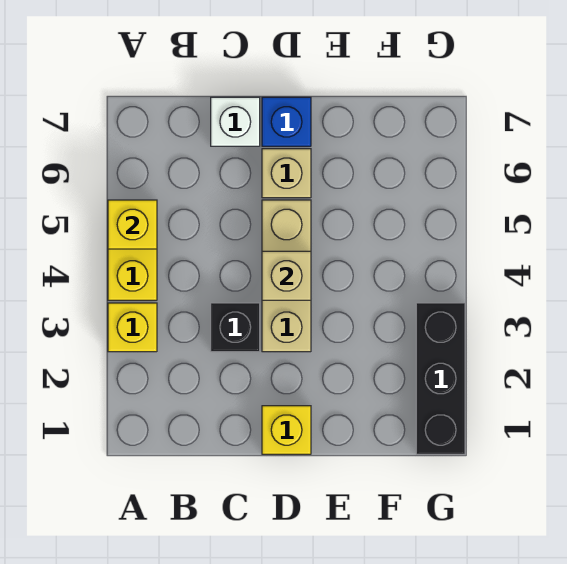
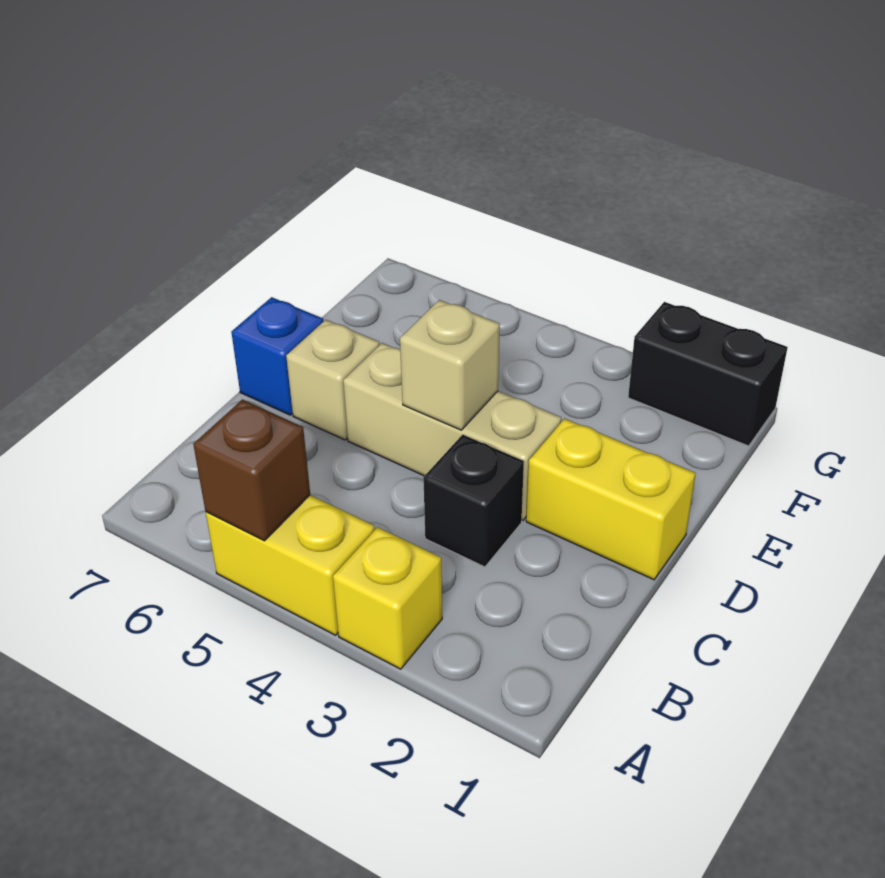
yellow 1x1 brick [108,200,157,249] -> brown 1x1 brick [193,400,310,541]
white 1x1 brick [211,97,260,146] -> none
yellow 1x1 brick [262,406,311,454] -> yellow 1x2 brick [526,419,696,580]
black 1x3 brick [416,303,465,454] -> black 1x2 brick [628,302,788,446]

